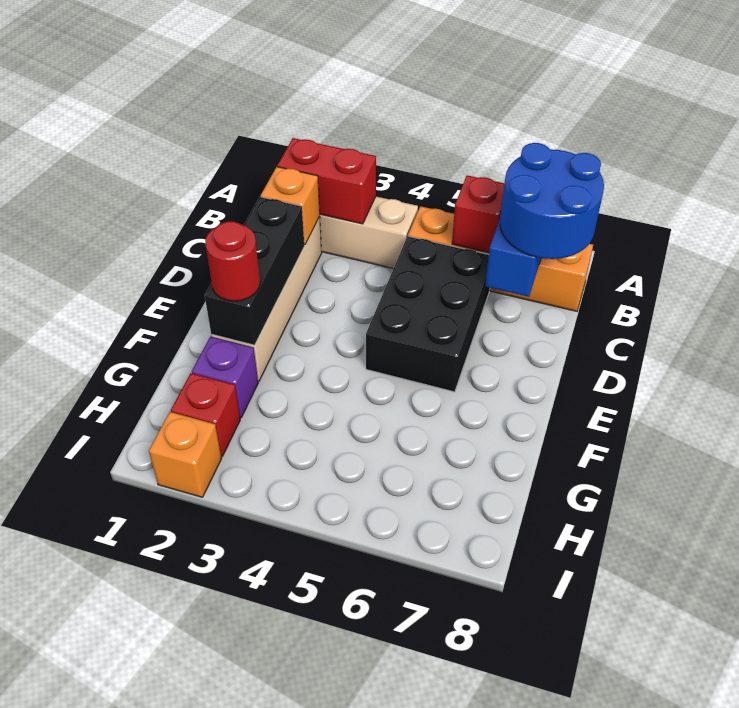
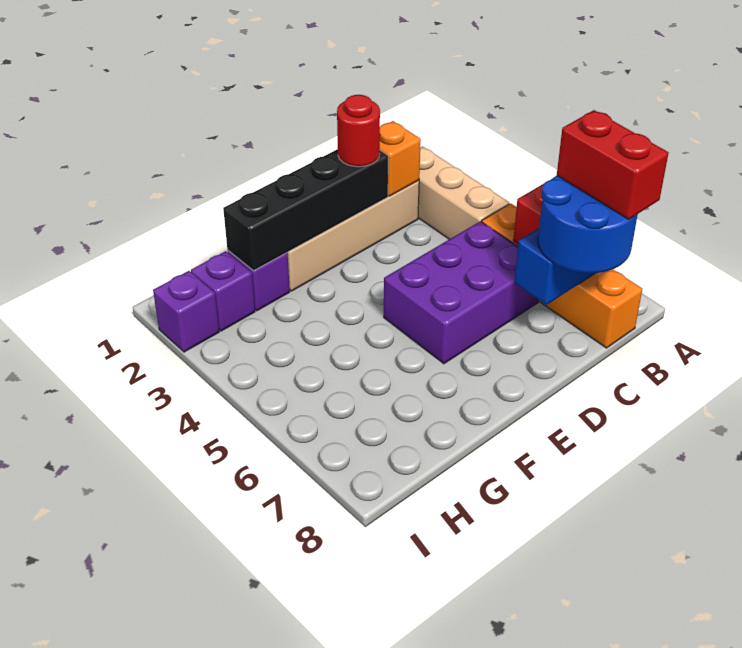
red 1x2 brick [277,138,376,224] -> red 1x2 brick moved to [557,110,668,219]
black 2x3 brick [366,236,490,392] -> purple 2x3 brick [384,221,538,364]
black 1x3 brick [205,197,304,345] -> black 1x4 brick [223,149,388,271]
red 1x1 round brick [205,221,260,301] -> red 1x1 round brick moved to [337,95,380,167]
red 1x1 brick [171,373,240,457] -> purple 1x1 brick [191,251,255,331]
orange 1x1 brick [149,412,222,497] -> purple 1x1 brick [153,271,219,352]

